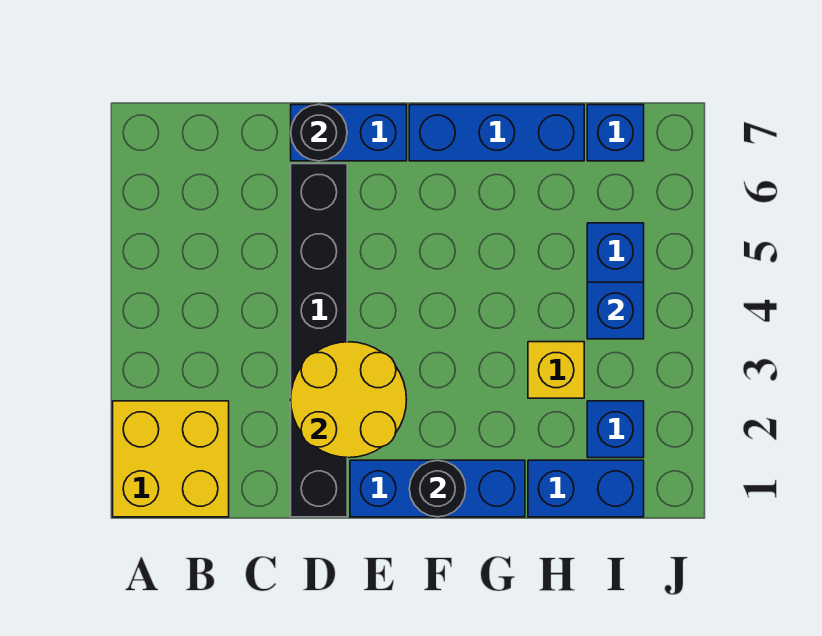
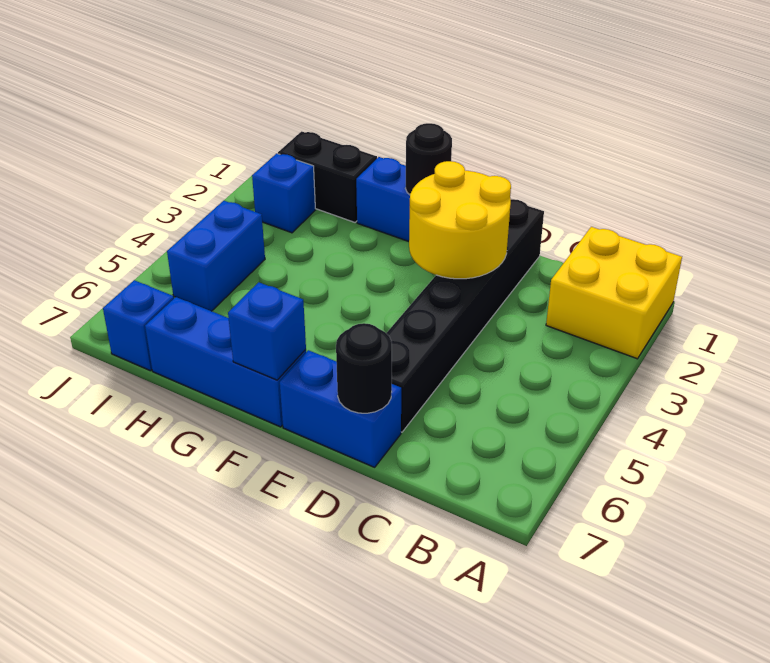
blue 1x2 brick [528,460,644,517] -> black 1x2 brick [278,131,377,222]
yellow 1x1 brick [528,342,584,398] -> none
blue 1x1 brick [587,282,644,339] -> blue 1x1 brick moved to [228,282,306,380]

